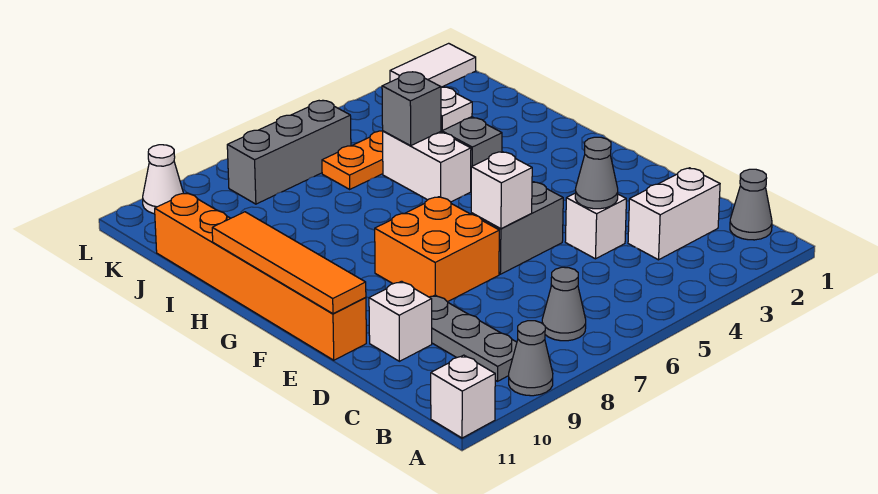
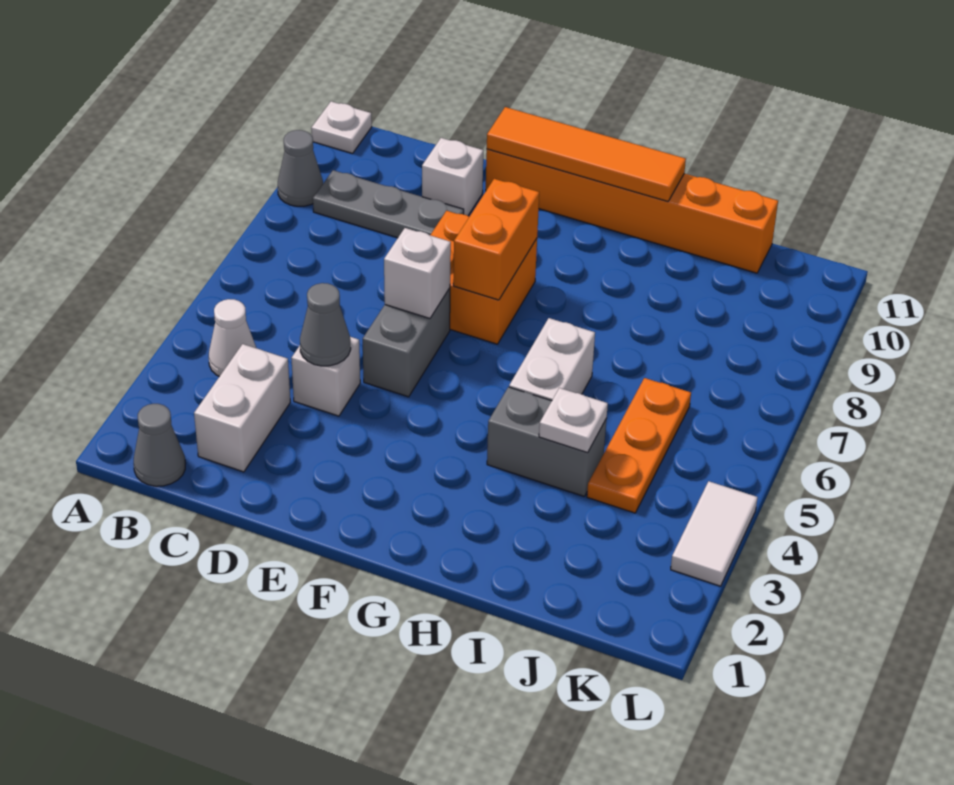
white 1x1 brick [431,355,495,438] -> white 1x1 plate [311,101,372,153]
grey 1x1 cone [542,267,586,341] -> none
none -> orange 1x2 brick [453,179,539,300]
white 1x2 brick [383,131,471,202] -> white 1x2 brick turned to [509,318,595,401]
grey 1x1 brick [382,72,441,146] -> none
grey 1x3 brick [227,101,351,204] -> none
white 1x2 tile [390,43,476,87] -> white 1x2 tile moved to [671,481,758,586]
white 1x1 cone [143,145,184,214] -> white 1x1 cone moved to [209,299,256,376]

